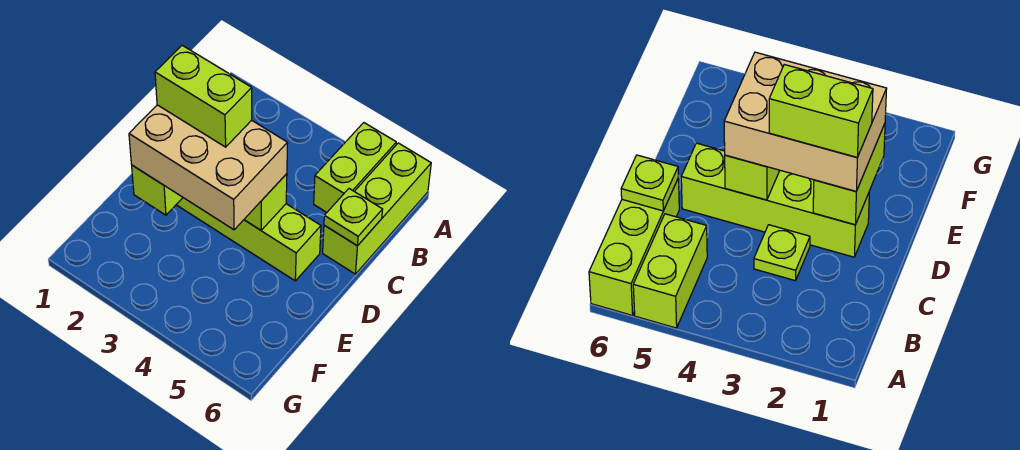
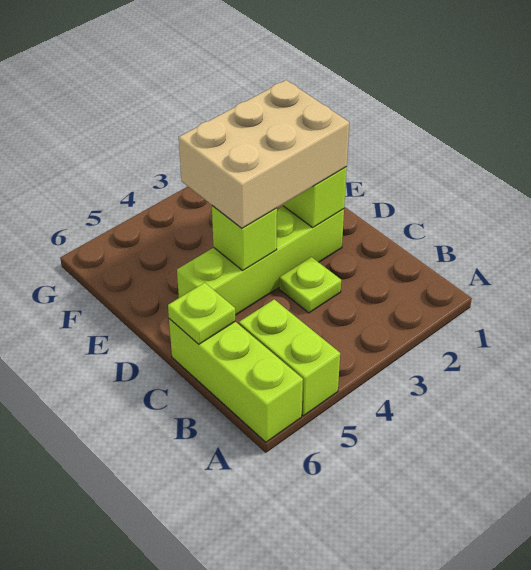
lime 1x2 brick [155,45,252,147] -> none

